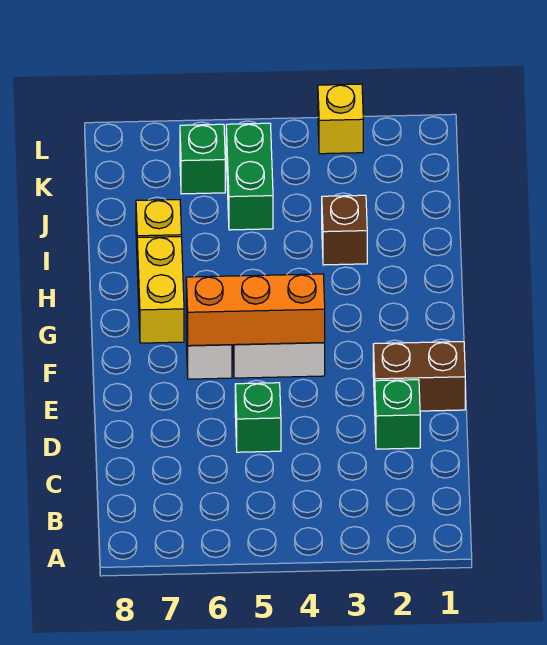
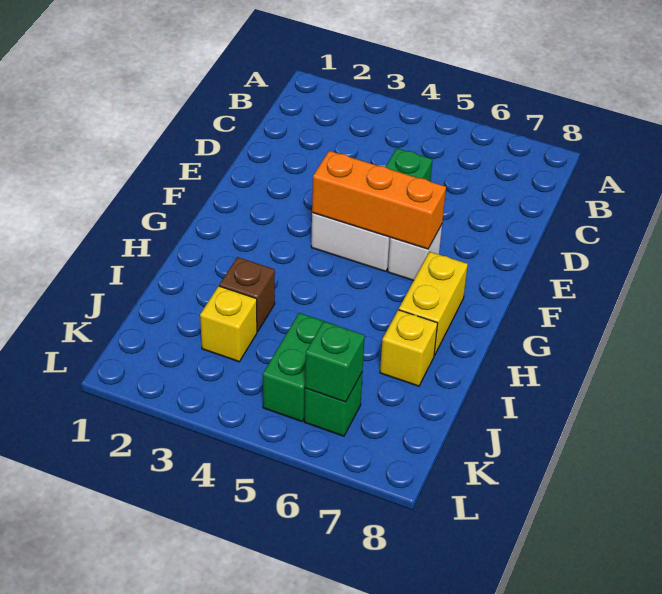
green 1x1 brick [375,380,420,449] -> green 1x1 brick moved to [305,321,365,402]
brown 1x2 brick [373,342,465,411] -> none
yellow 1x1 brick [318,84,363,154] -> yellow 1x1 brick moved to [200,286,257,362]

